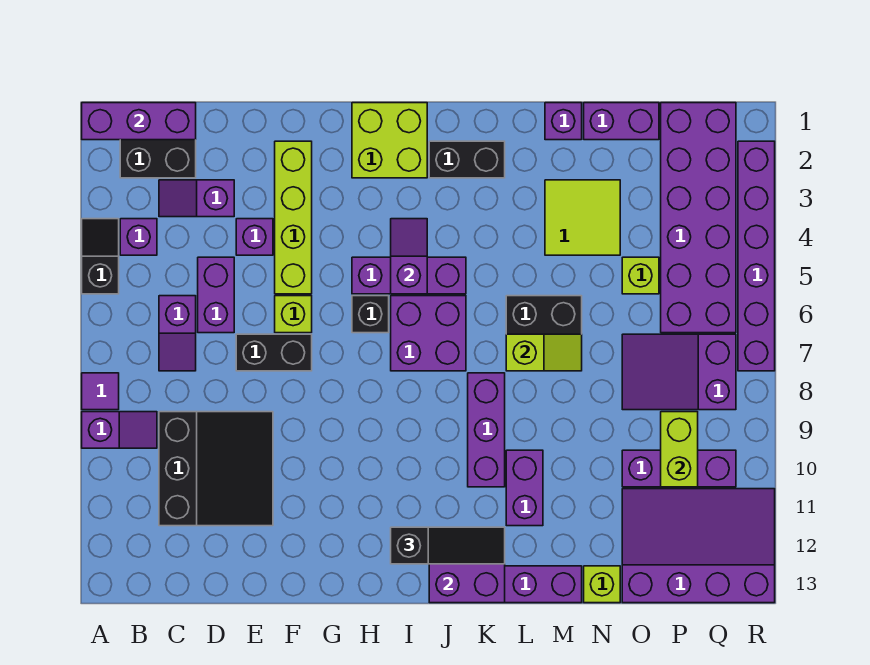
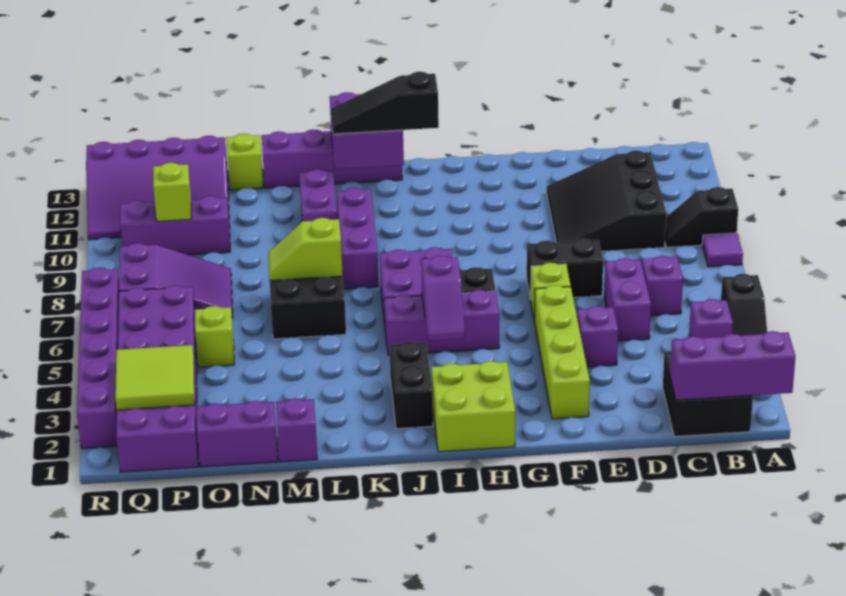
purple 1x2 slope [82,412,157,448] -> black 1x2 slope [665,187,738,247]
purple 1x2 slope [159,180,234,217] -> none
black 1x2 brick [429,141,505,178] -> black 1x2 brick turned to [390,342,433,429]
lime 2x2 tile [545,180,620,255] -> lime 2x2 tile moved to [115,345,195,410]
lime 1x2 brick [661,412,698,487] -> lime 1x1 brick [153,163,191,221]

